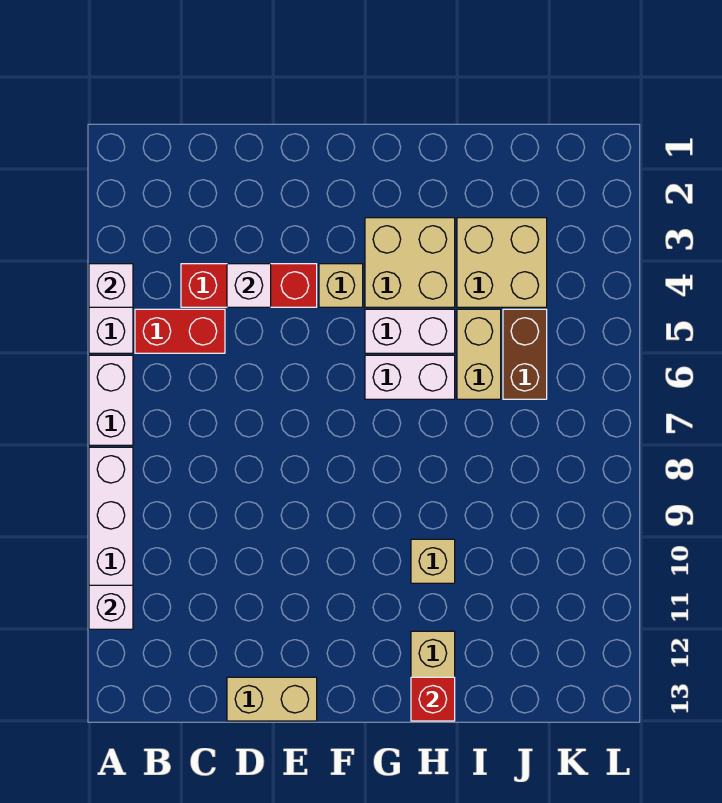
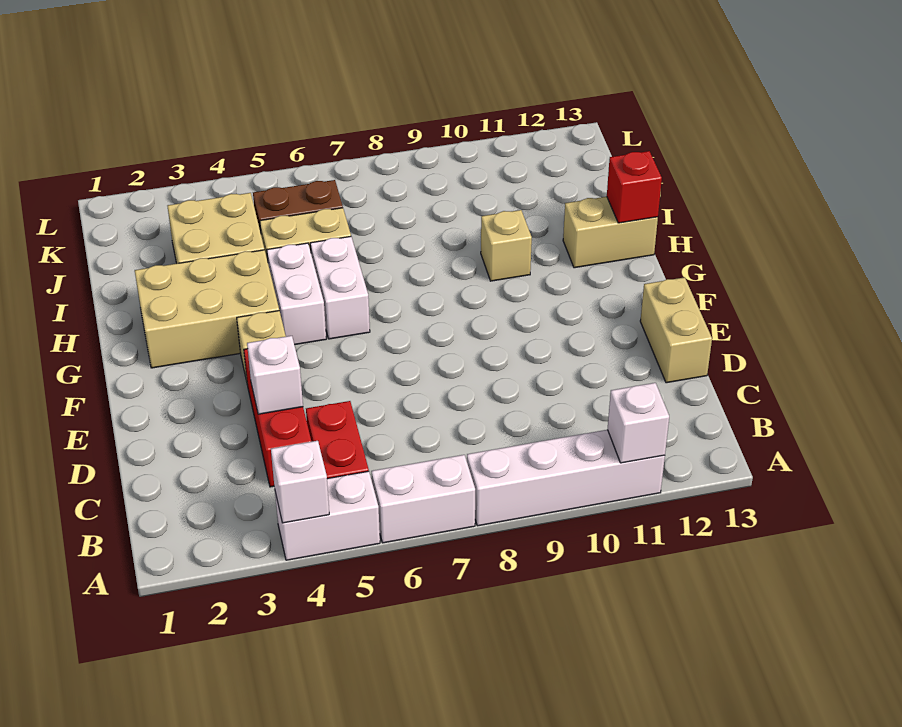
tan 2x2 brick [365,218,455,307] -> tan 2x3 brick [135,250,279,368]

